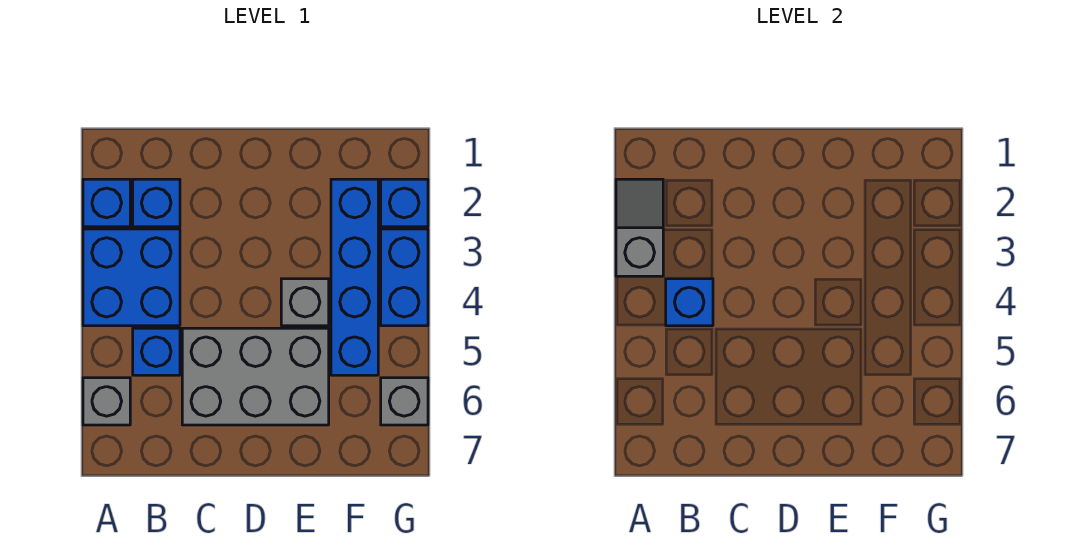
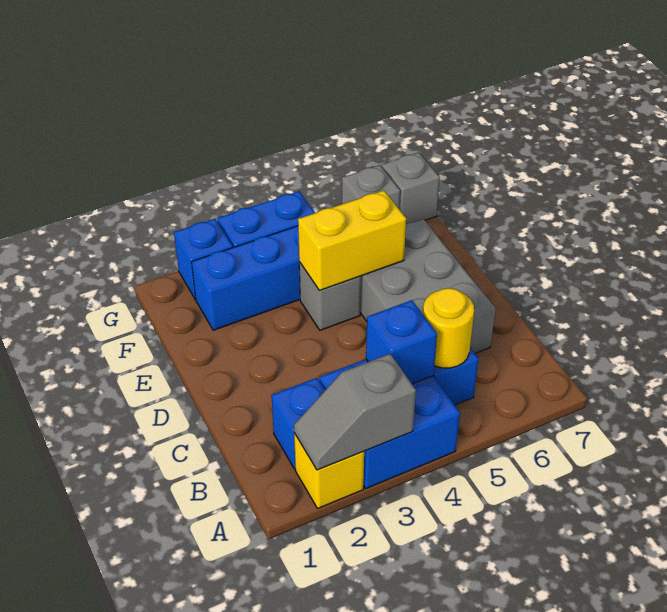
blue 1x1 brick [83,179,130,227] -> yellow 1x1 brick [294,433,364,508]
grey 1x1 brick [83,378,130,425] -> grey 1x1 brick moved to [382,152,440,224]
none -> yellow 1x1 round brick [423,288,474,368]
none -> yellow 1x2 brick [298,190,406,290]

